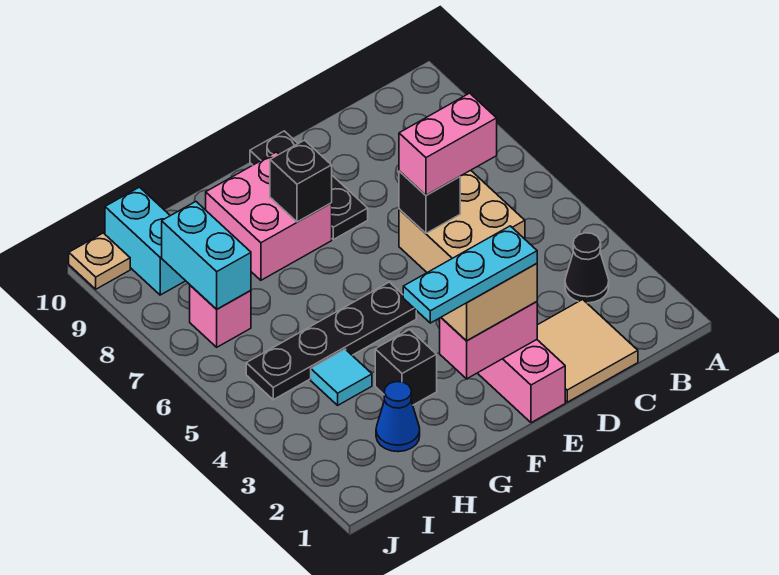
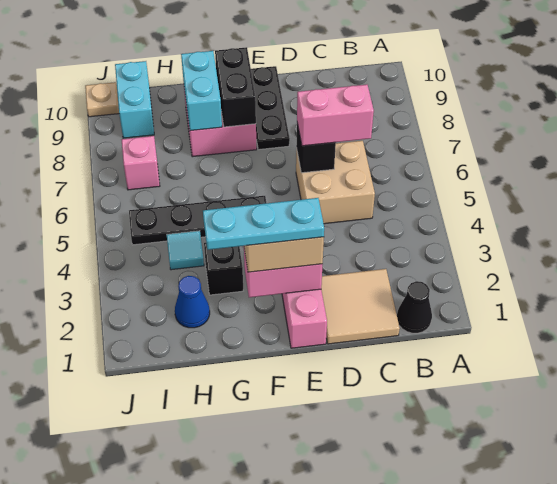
black 1x1 cone [565,233,609,303] -> black 1x1 cone moved to [397,281,432,333]
black 1x1 brick [270,140,332,222] -> black 1x2 brick [215,47,256,127]
cyan 1x2 brick [162,202,251,309] -> cyan 1x2 brick moved to [181,51,222,131]

